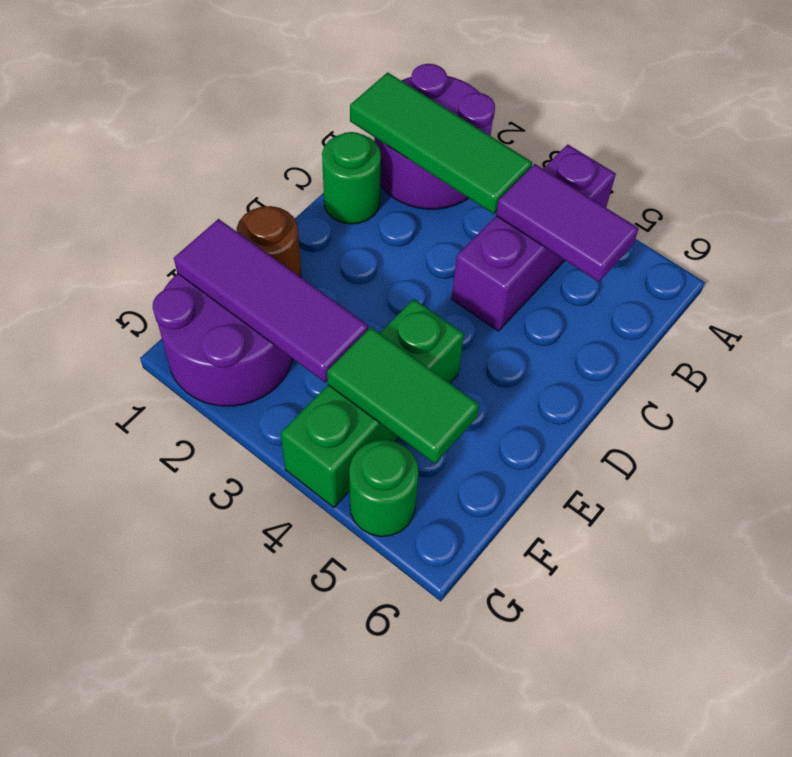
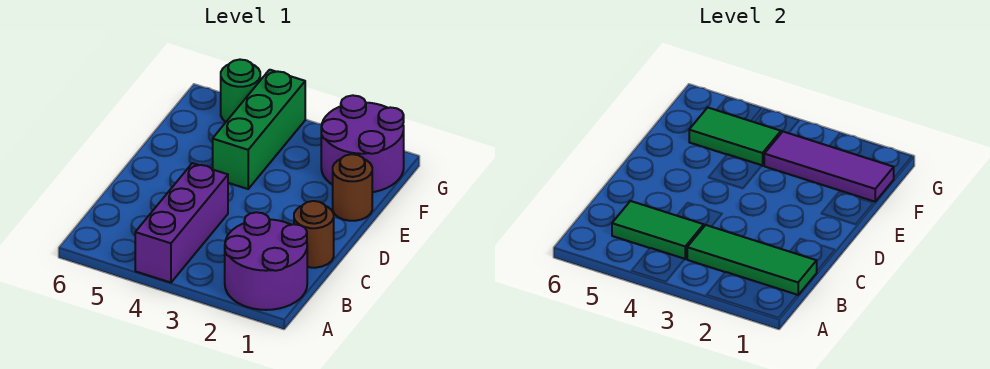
purple 1x2 tile [496,164,639,282] -> green 1x2 tile [612,201,704,259]
green 1x1 round brick [322,132,381,224] -> brown 1x1 round brick [294,201,334,268]

